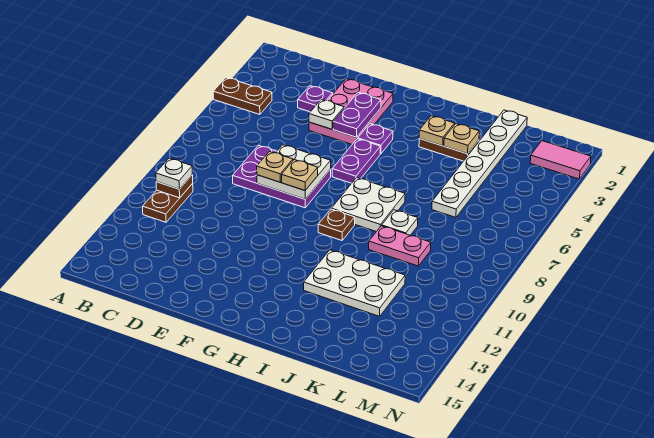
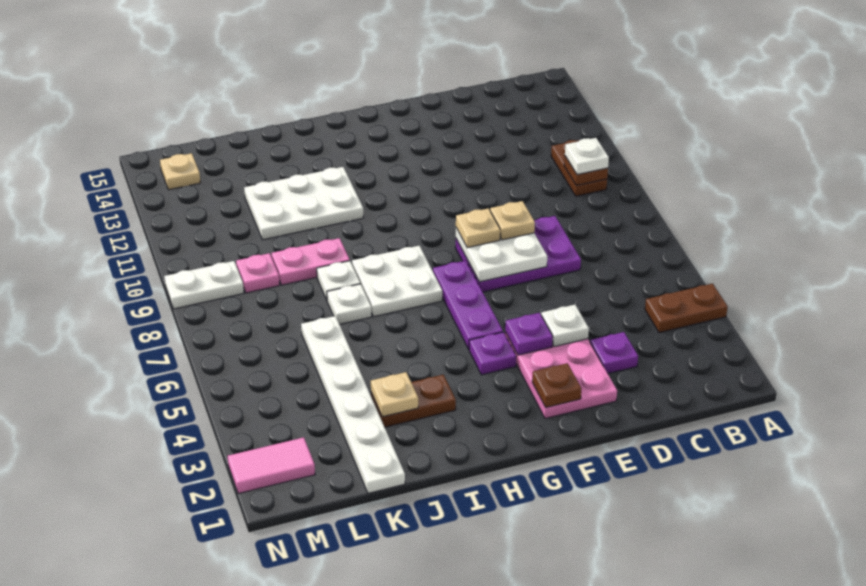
purple 1x2 plate [333,93,381,137] -> purple 1x1 plate [505,312,553,355]
purple 1x2 plate [332,139,381,183] -> purple 1x3 plate [433,261,503,349]
brown 1x1 plate [318,209,355,240] -> brown 1x1 plate moved to [532,363,581,407]
tan 1x1 plate [419,116,455,146] -> tan 1x1 plate moved to [160,153,201,190]
none -> white 1x1 plate [327,284,372,324]
none -> pink 1x1 plate [236,253,280,293]
none -> white 1x2 plate [164,261,244,309]

